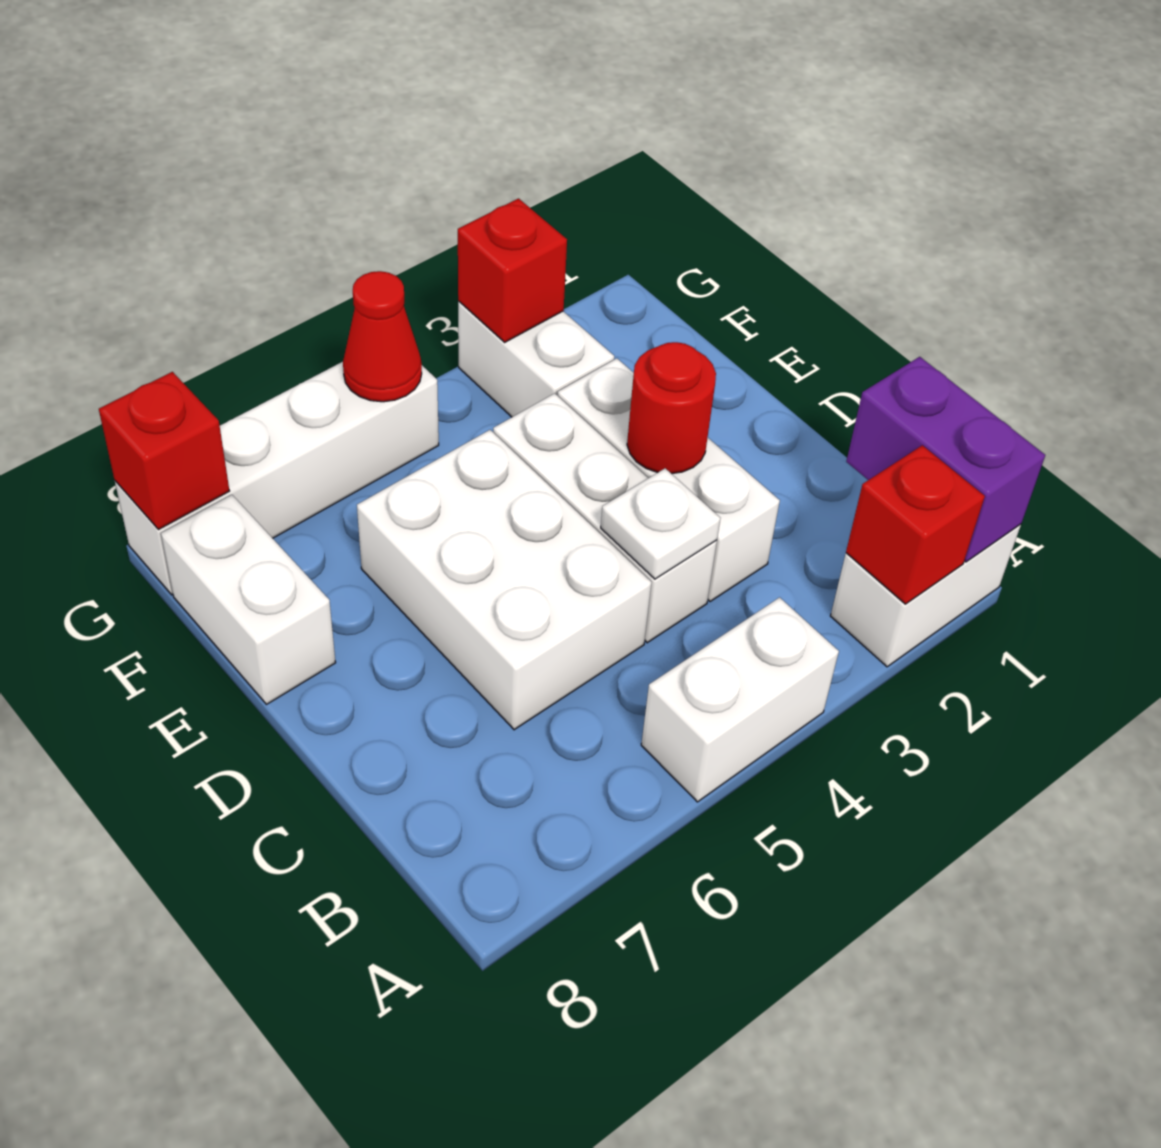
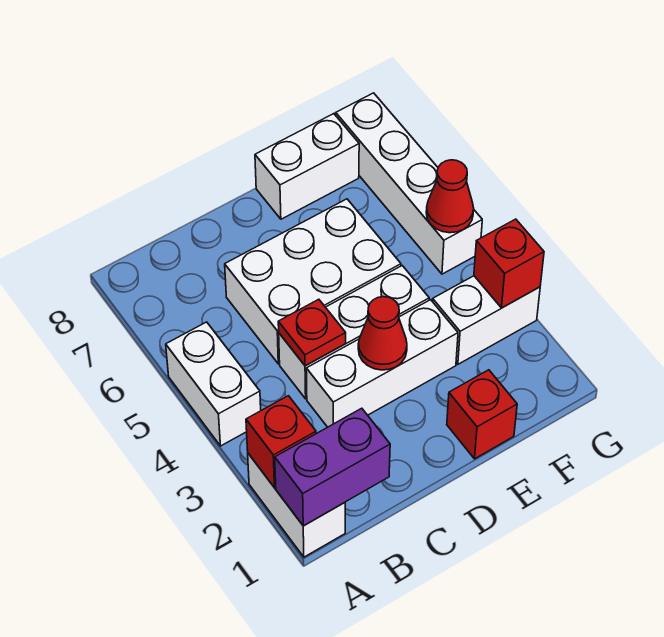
white 1x1 plate [601,468,720,579] -> red 1x1 plate [278,299,346,366]
red 1x1 round brick [627,342,716,474] -> red 1x1 cone [358,297,407,370]
red 1x1 brick [99,372,229,530] -> red 1x1 brick moved to [447,370,517,459]

